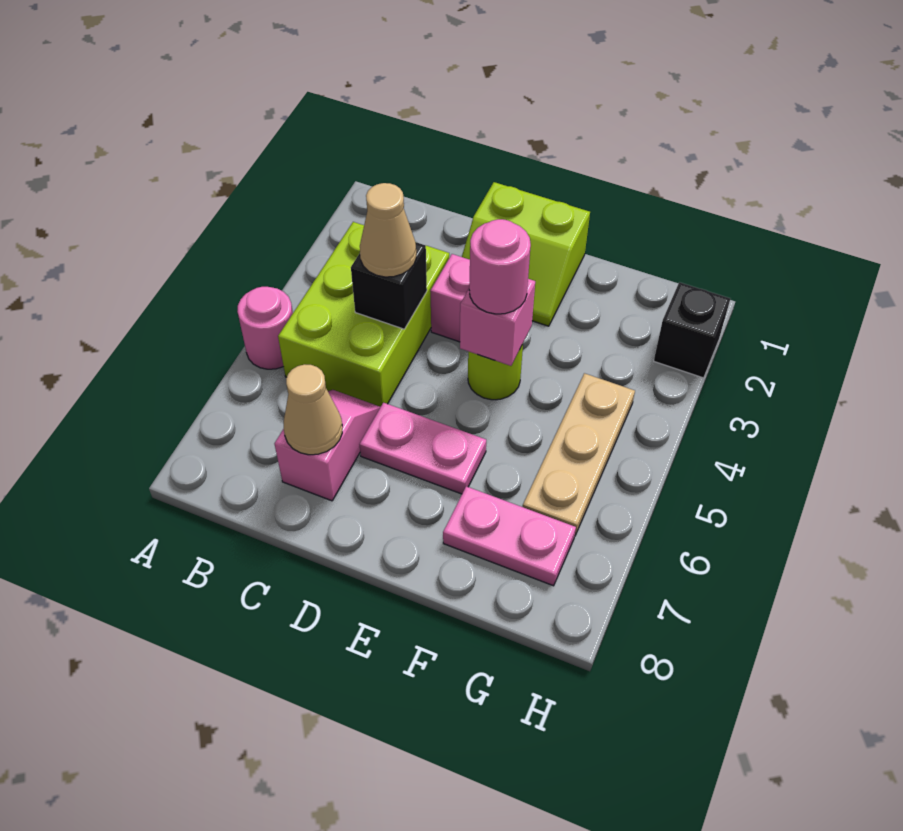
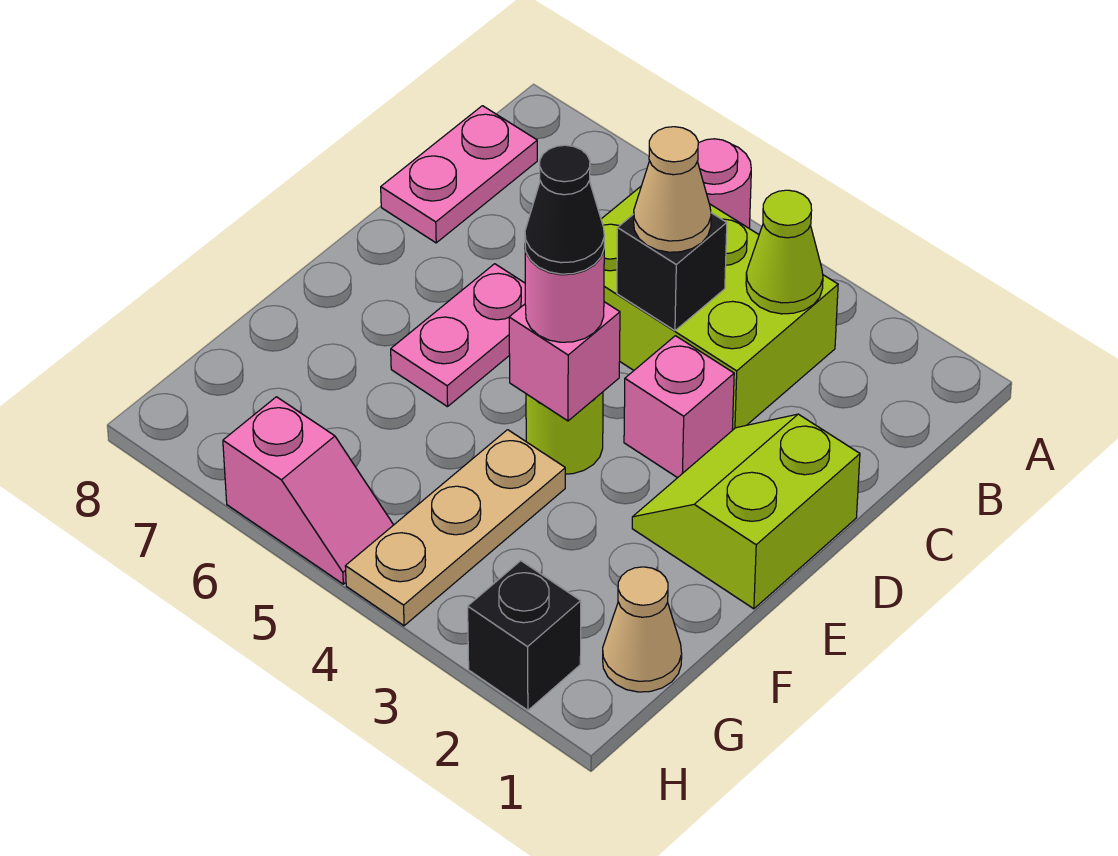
none -> lime 1x1 cone [746,190,823,314]
pink 1x2 slope [275,390,380,501] -> pink 1x2 slope moved to [223,397,393,584]
tan 1x1 cone [284,364,342,455] -> tan 1x1 cone moved to [603,567,682,692]
none -> black 1x1 cone [525,145,604,274]
pink 1x2 plate [443,486,576,586] -> pink 1x2 plate moved to [381,106,537,243]
tan 1x3 plate [523,373,635,535] -> tan 1x3 plate turned to [345,430,565,626]

